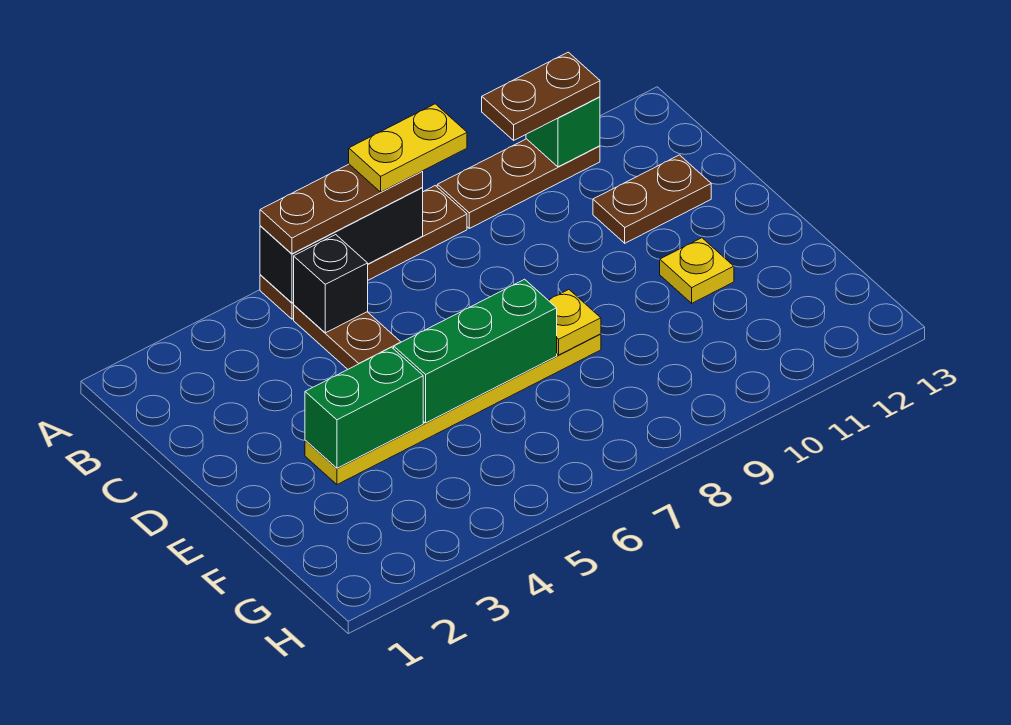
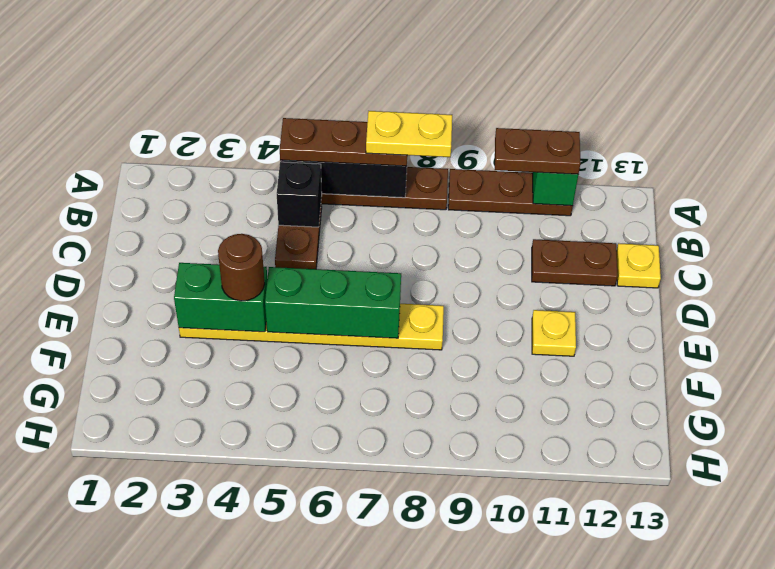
none -> brown 1x1 round brick [218,234,265,301]
yellow 1x1 plate [548,290,601,355] -> yellow 1x1 plate moved to [616,243,661,288]

